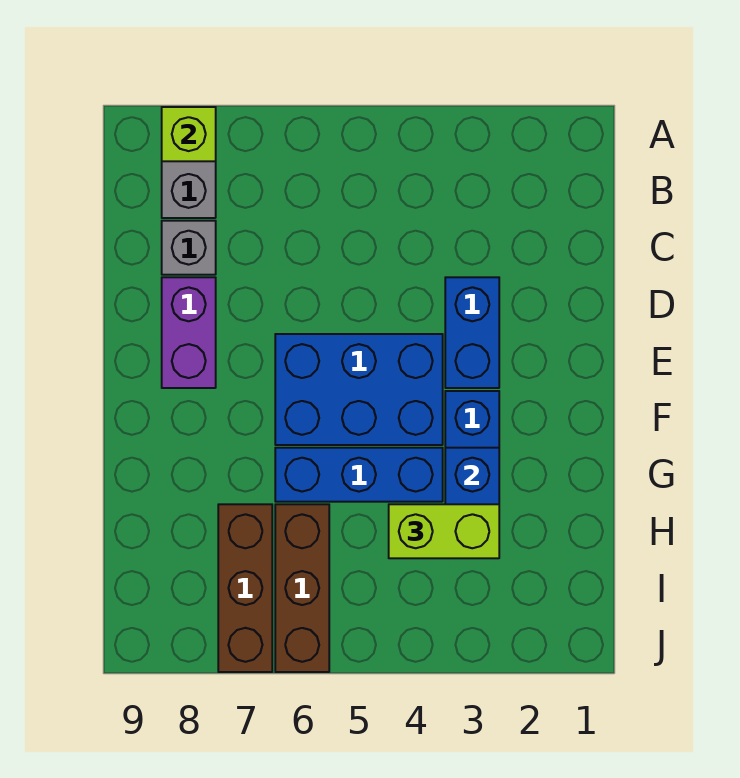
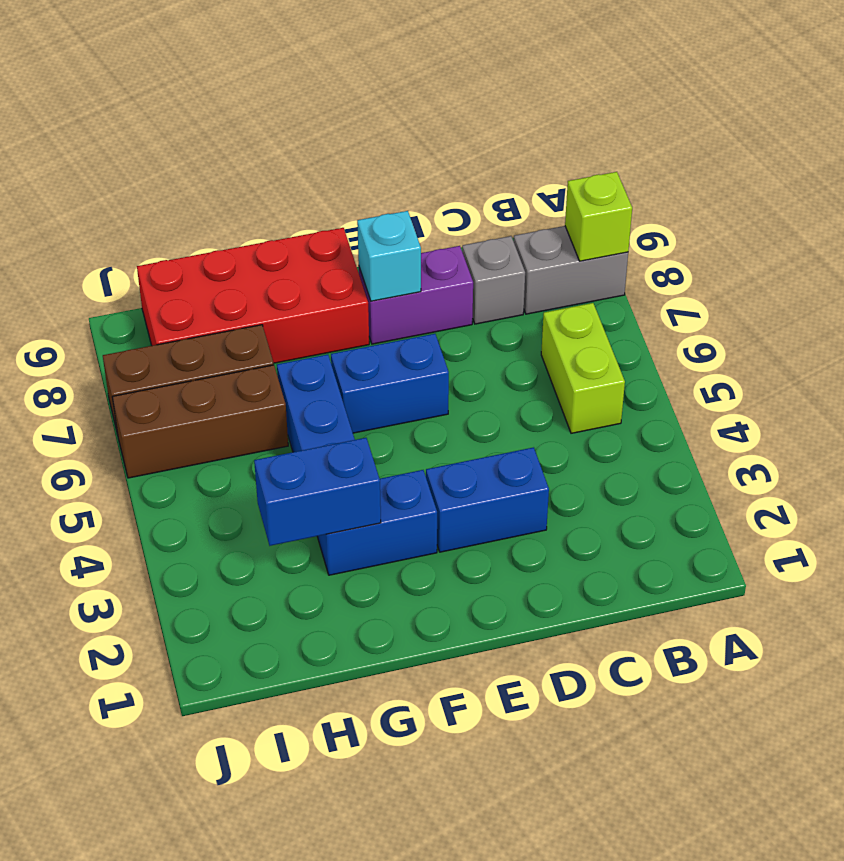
blue 2x3 brick [275,334,443,445] -> blue 1x2 brick [331,334,449,433]
none -> cyan 1x1 brick [357,211,421,301]
none -> red 2x4 brick [137,228,369,363]
lime 1x2 brick [389,504,499,558] -> lime 1x2 brick moved to [541,303,625,433]

